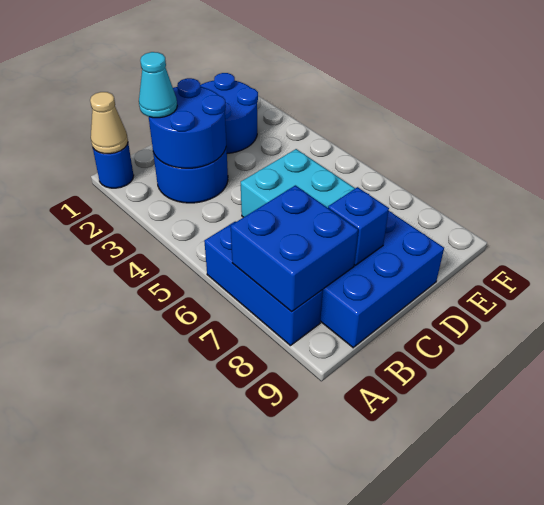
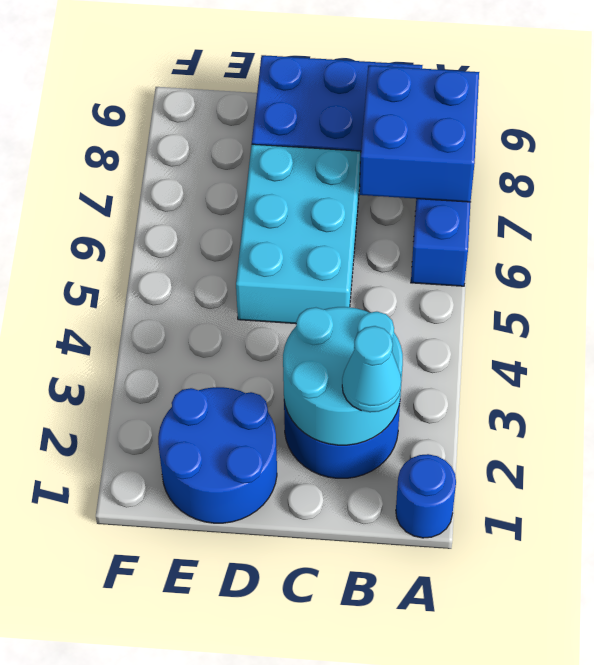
tan 1x1 cone [90,92,128,154] -> none
blue 2x2 round brick [149,78,226,168] -> cyan 2x2 round brick [283,307,403,445]
blue 1x1 brick [328,187,389,265] -> none

